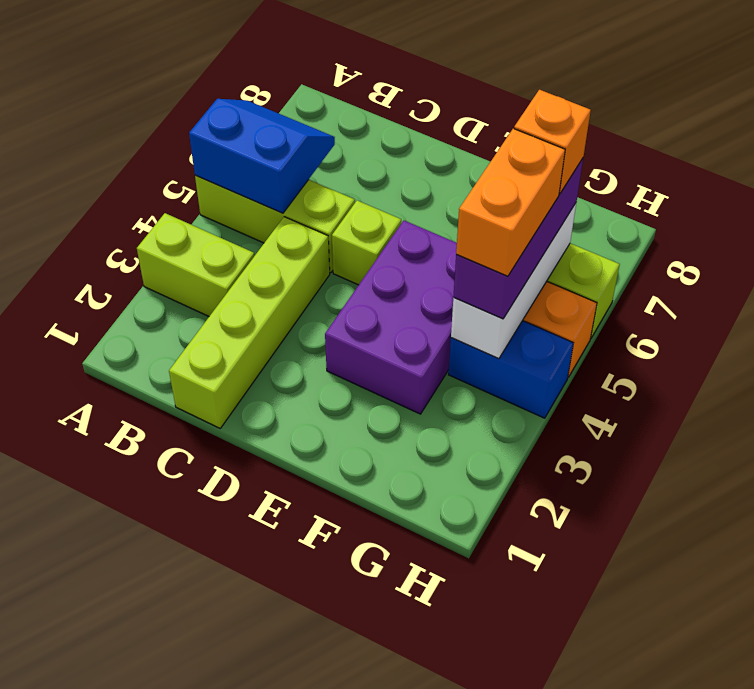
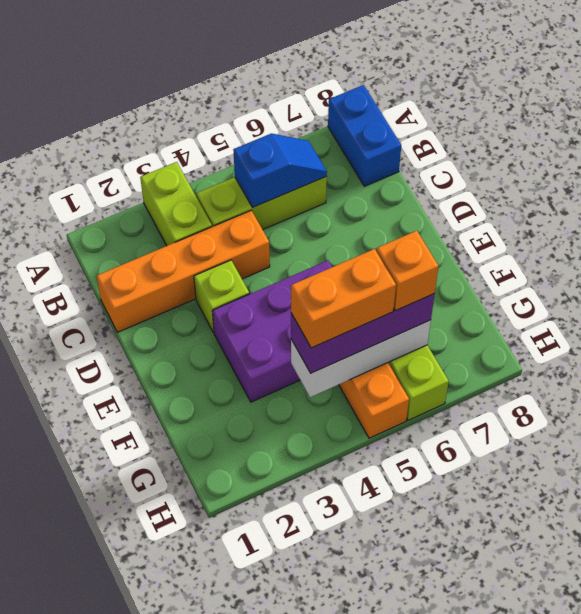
lime 1x3 brick [195,175,355,273] -> lime 1x3 brick turned to [197,177,327,230]
blue 2x2 slope [189,99,335,213] -> blue 1x2 slope [233,134,327,208]
lime 1x4 brick [169,217,330,428] -> orange 1x4 brick [97,211,270,332]
lime 1x1 brick [332,200,401,285] -> lime 1x1 brick moved to [194,260,249,333]
blue 1x2 brick [448,321,573,418] -> blue 1x2 brick moved to [328,85,401,186]

